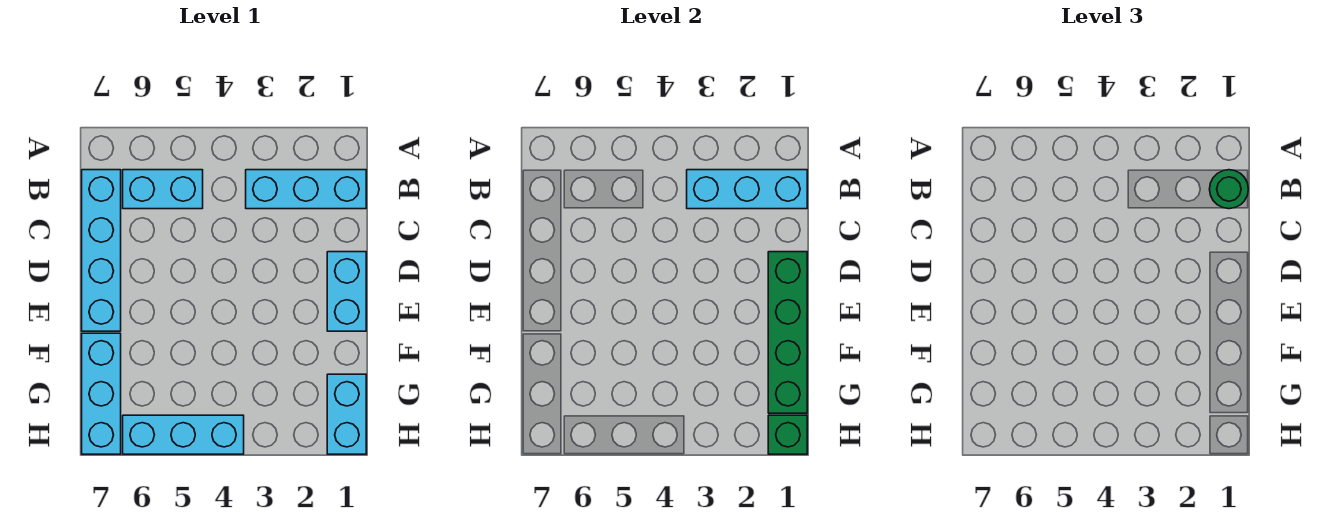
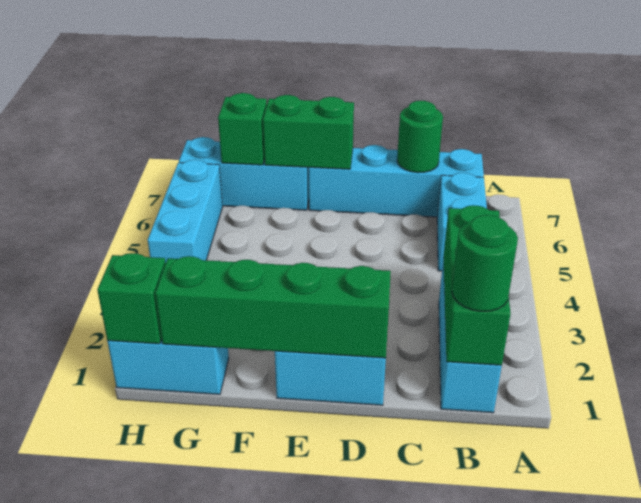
cyan 1x3 brick [687,170,807,209] -> green 1x3 brick [443,205,511,366]
none -> green 1x1 round brick [397,101,443,173]
none -> green 1x2 brick [263,95,354,169]
none -> green 1x1 brick [218,93,267,165]

